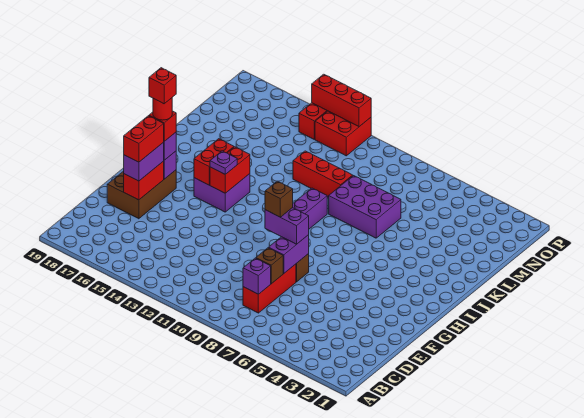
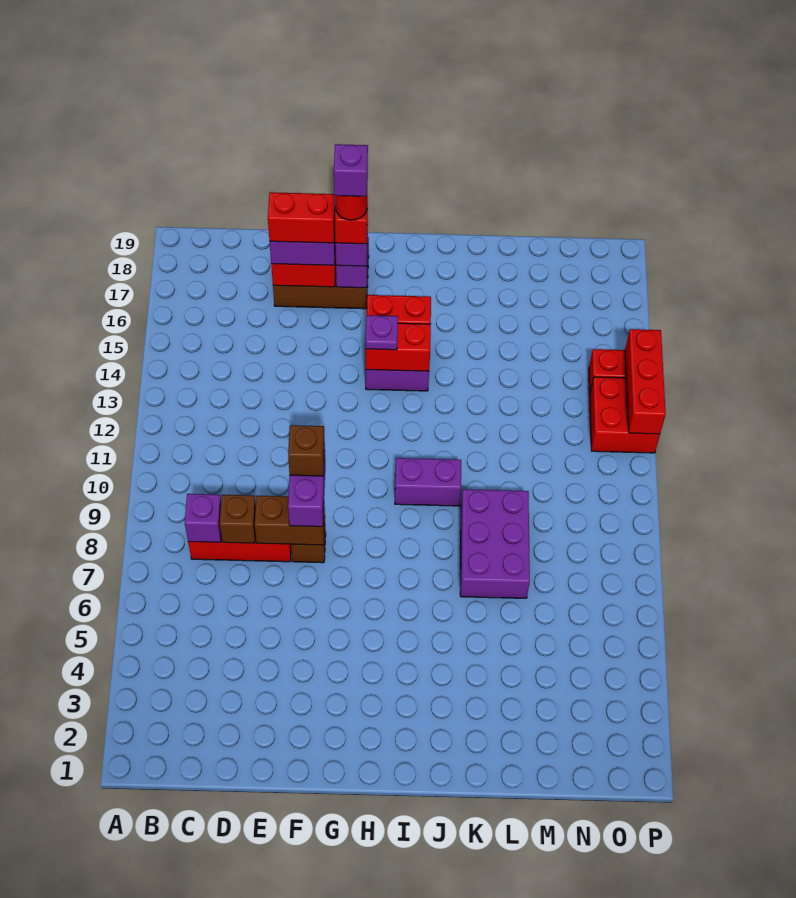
purple 1x2 brick [269,235,309,273] -> brown 1x2 brick [255,496,325,545]
red 1x1 brick [149,68,176,104] -> purple 1x1 brick [334,144,368,197]
red 1x3 brick [293,151,353,197] -> none

